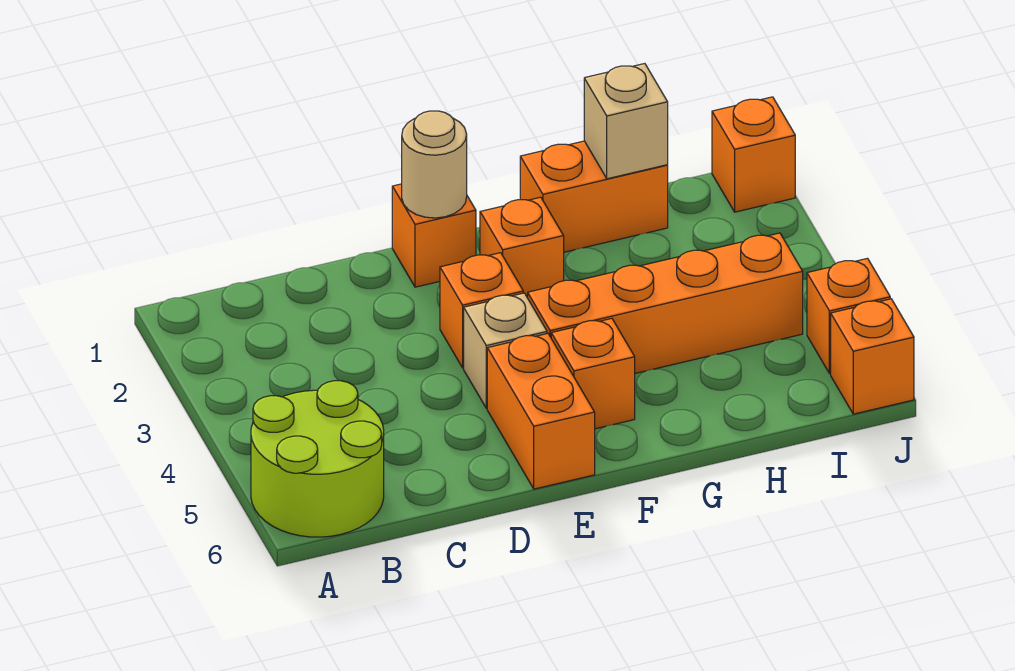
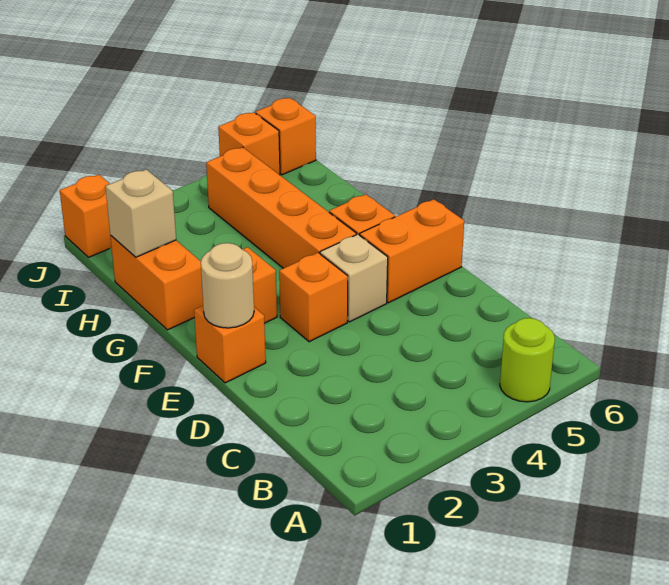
lime 2x2 round brick [251,381,384,537] -> lime 1x1 round brick [500,318,555,402]

